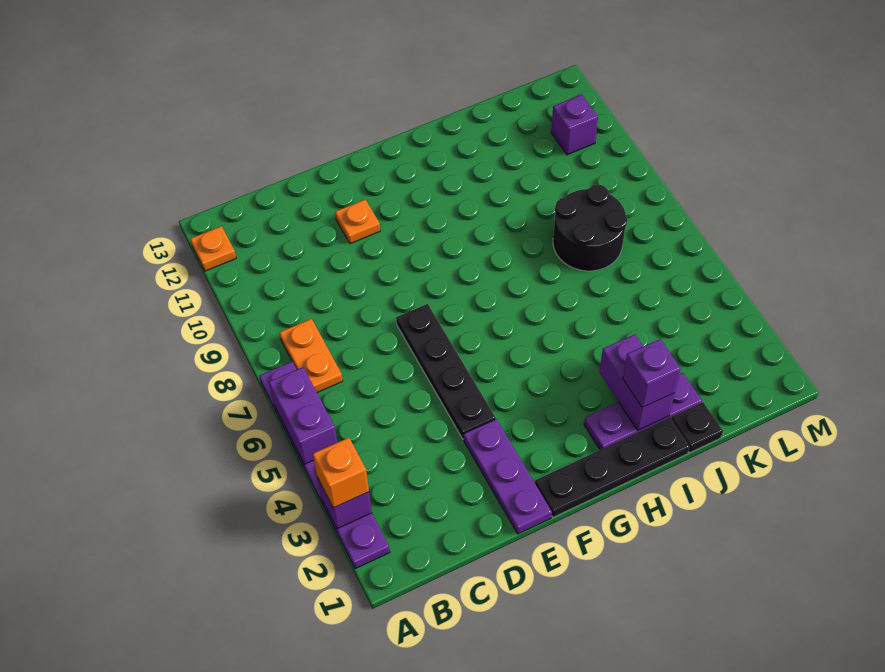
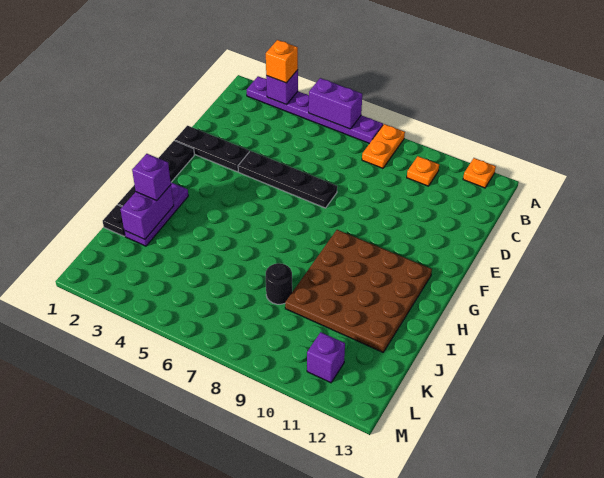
orange 1x2 plate [279,319,343,392] -> orange 1x2 plate turned to [362,124,405,168]
purple 1x3 plate [464,419,552,534] -> black 1x3 plate [175,126,249,172]
orange 1x1 plate [335,200,380,244] -> orange 1x1 plate moved to [407,156,439,186]
none -> brown 4x4 plate [285,230,432,352]
purple 1x2 brick [599,334,675,431] -> purple 1x2 brick turned to [120,185,174,239]
black 2x2 round brick [553,184,627,271] -> black 1x1 round brick [266,263,292,304]

